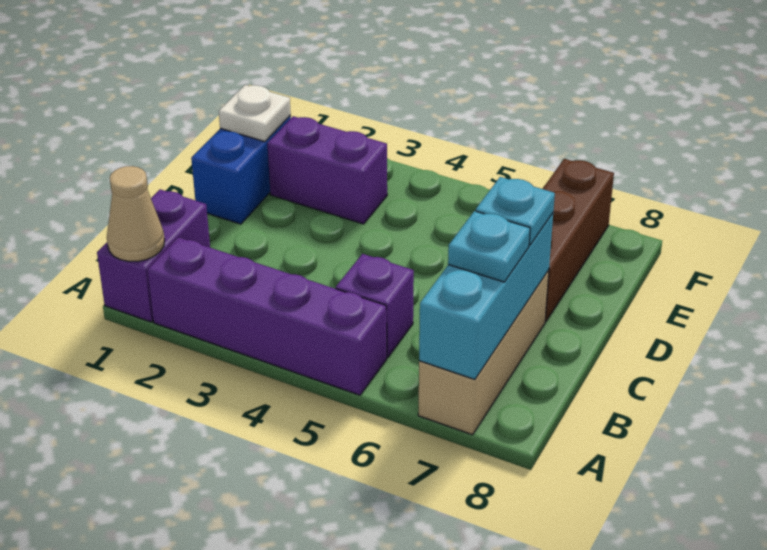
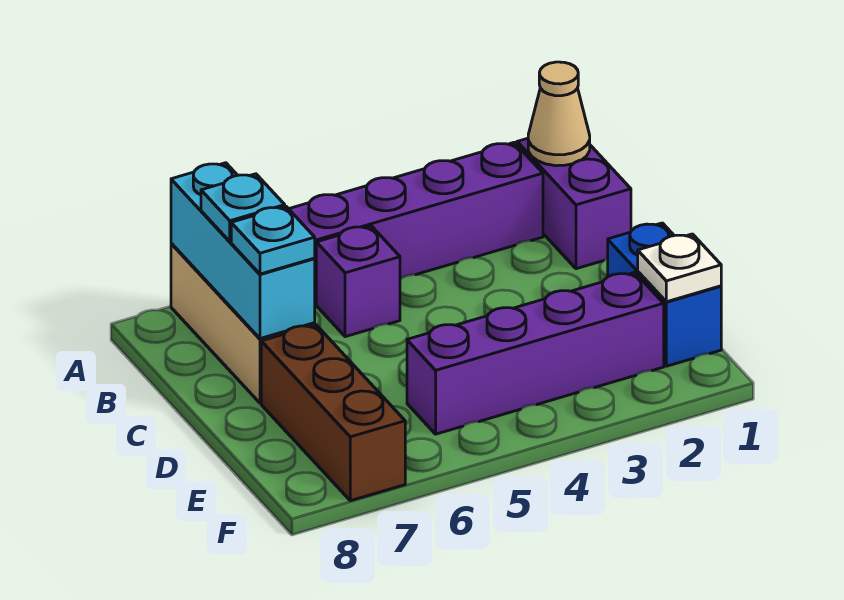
purple 1x2 brick [267,116,387,224] -> purple 1x4 brick [407,273,664,434]

